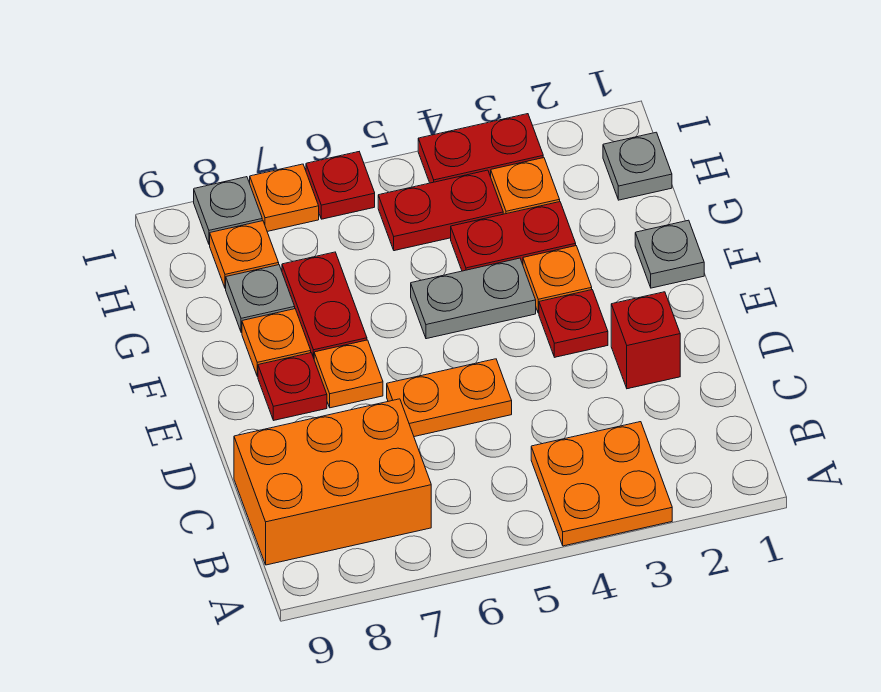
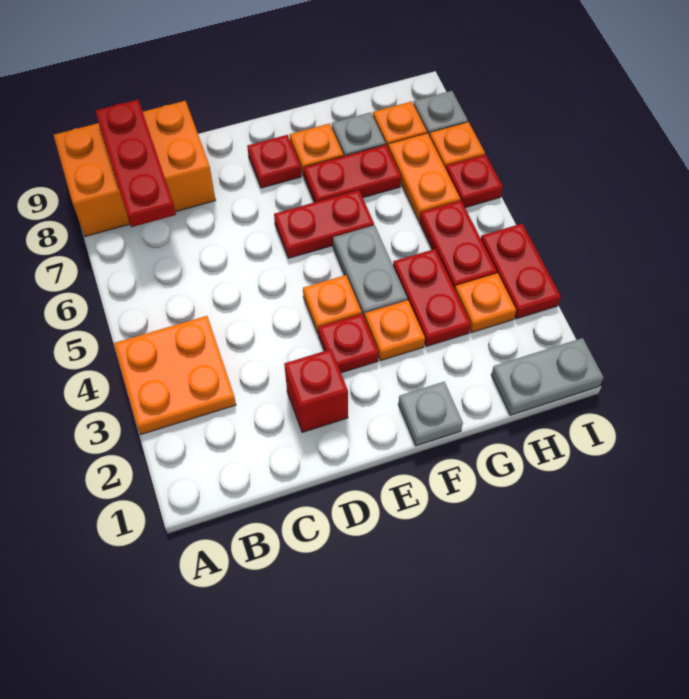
orange 2x3 brick [234,399,431,565] -> orange 2x3 brick turned to [54,101,215,237]
none -> red 1x3 plate [95,100,176,227]
orange 1x2 plate [387,359,512,437] -> orange 1x2 plate moved to [388,133,460,221]
none -> red 1x2 plate [274,190,374,258]
orange 1x1 plate [314,340,383,408] -> orange 1x1 plate moved to [303,275,362,334]
grey 1x1 plate [603,132,672,200] -> grey 1x2 plate [491,338,604,415]

